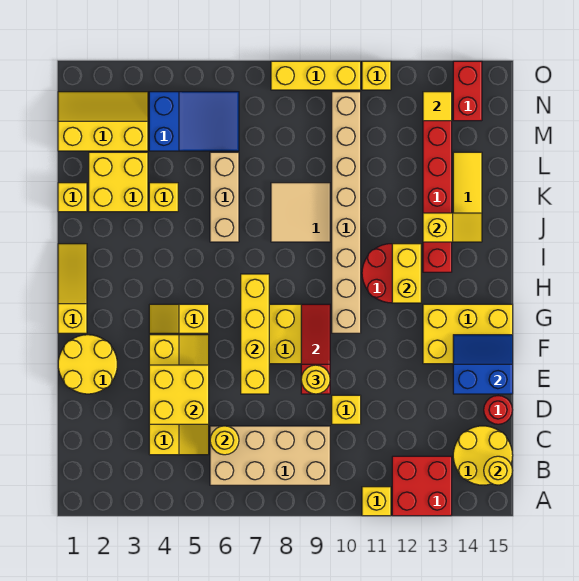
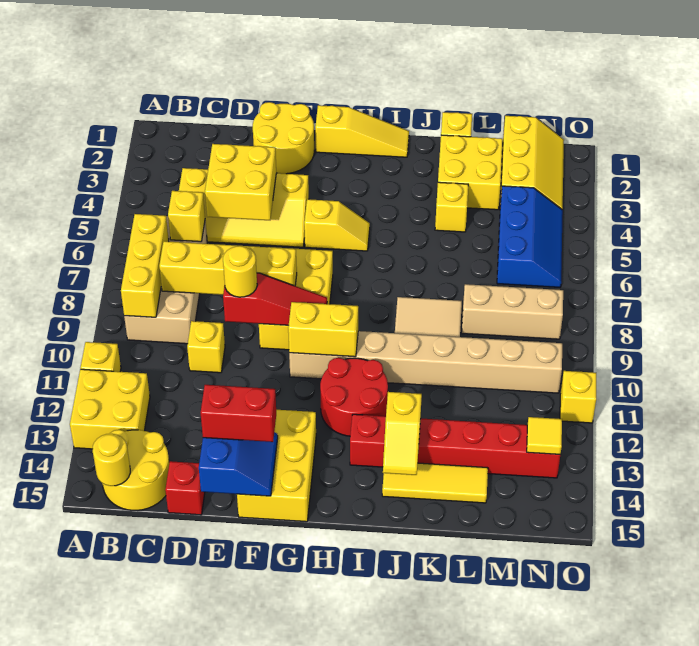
red 2x2 brick [392,456,452,516] -> yellow 2x2 brick [70,369,150,449]
yellow 1x1 round brick [210,426,239,455] -> yellow 1x1 brick [168,191,205,242]
red 1x1 round brick [484,396,512,424] -> red 1x1 brick [165,461,205,515]
yellow 1x4 brick [241,274,269,394] -> yellow 1x4 brick moved to [159,241,297,295]
yellow 1x2 slope [149,304,209,333] -> yellow 1x2 slope turned to [304,199,370,251]
yellow 1x2 brick [392,244,421,303] -> yellow 1x2 brick moved to [288,302,358,357]
tan 1x3 brick [210,152,239,242] -> tan 1x3 brick moved to [462,284,563,339]
blue 2x3 slope [149,92,239,151] -> blue 2x3 slope turned to [497,186,563,287]
red 1x2 brick [453,61,482,121] -> red 1x2 brick moved to [201,385,276,442]
yellow 1x3 brick [271,61,361,90] -> yellow 1x3 brick moved to [121,214,169,317]

